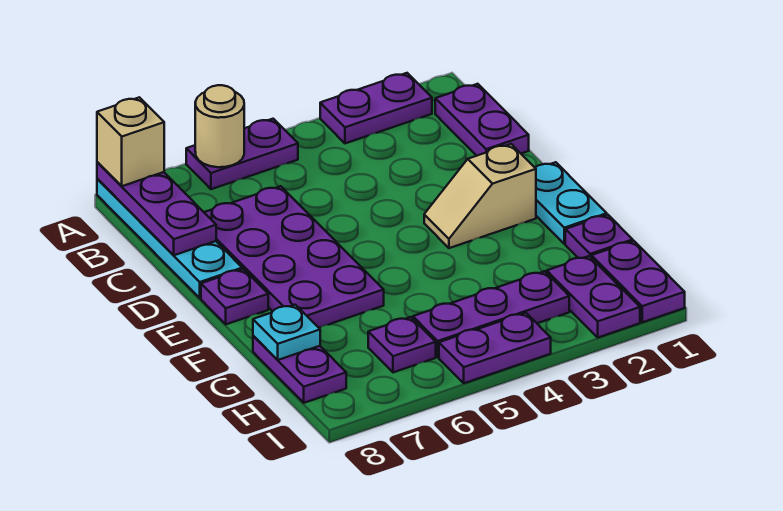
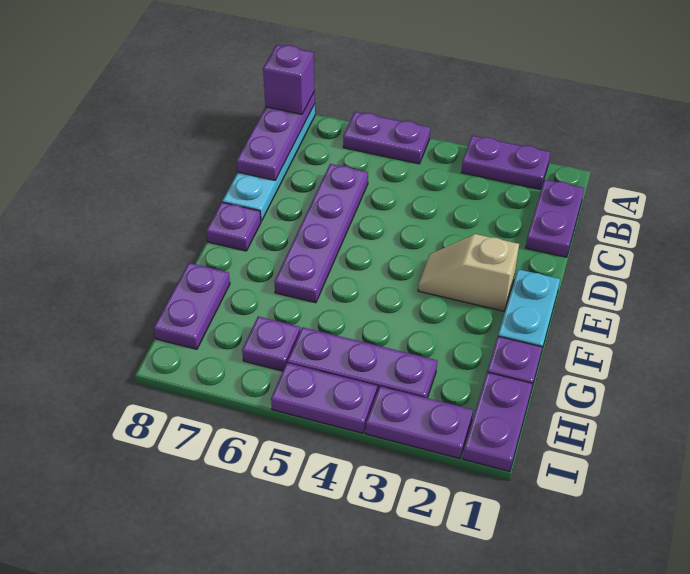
tan 1x1 round brick [195,85,244,167] -> none
tan 1x1 brick [97,97,164,186] -> purple 1x1 brick [263,45,315,114]
purple 2x4 plate [204,186,384,328] -> purple 1x4 plate [274,164,368,303]
cyan 1x1 plate [253,305,320,360] -> none
purple 1x2 plate [547,256,640,337] -> purple 1x2 plate turned to [366,386,473,459]

